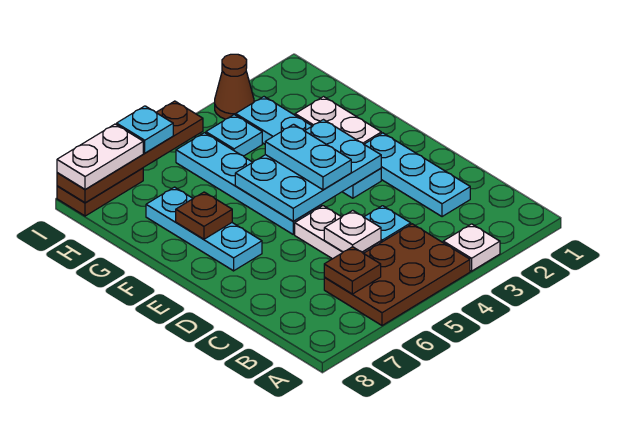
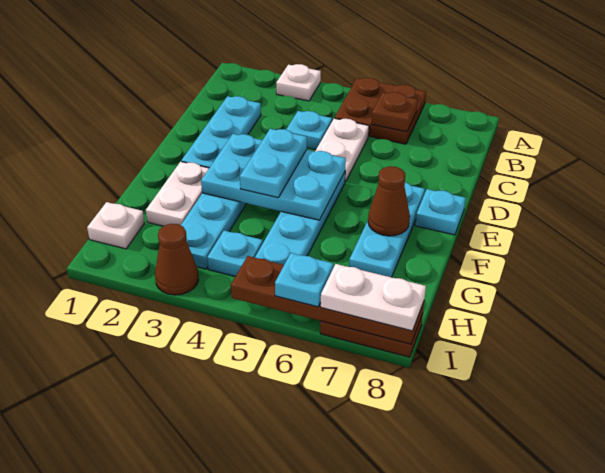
brown 2x3 plate [324,224,470,326] -> brown 2x2 plate [335,78,426,144]
white 1x1 plate [324,210,381,252] -> white 1x1 plate moved to [87,202,144,249]
none -> cyan 1x1 plate [415,189,466,235]
brown 1x1 plate [176,192,232,239] -> brown 1x1 cone [368,166,410,236]

